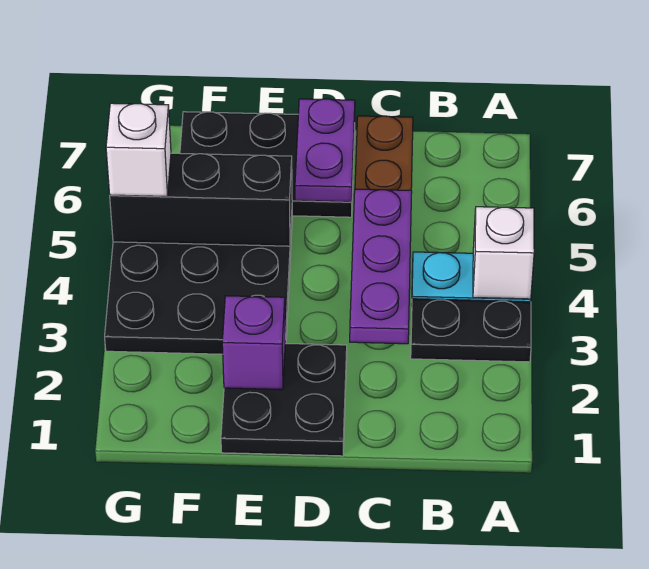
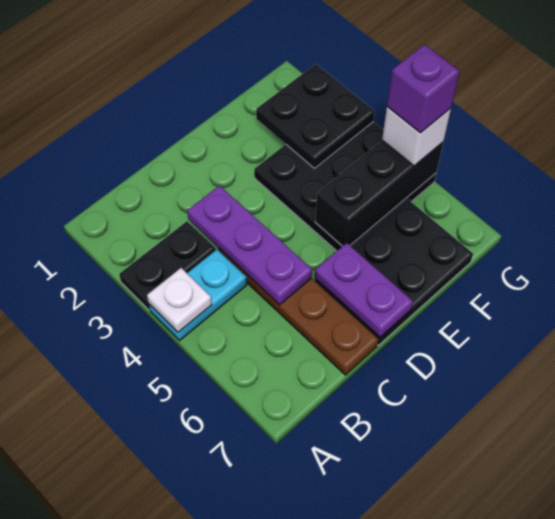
white 1x1 brick [473,207,534,299] -> white 1x1 plate [147,268,212,332]
black 2x2 plate [221,343,347,456] -> black 2x2 plate moved to [256,64,375,168]
purple 1x1 brick [222,296,285,390] -> purple 1x1 brick moved to [387,45,460,133]

